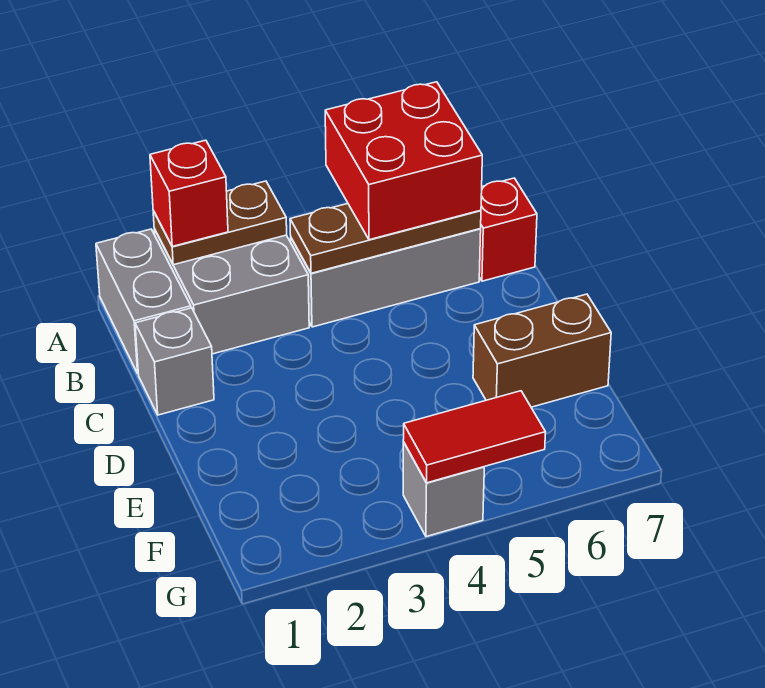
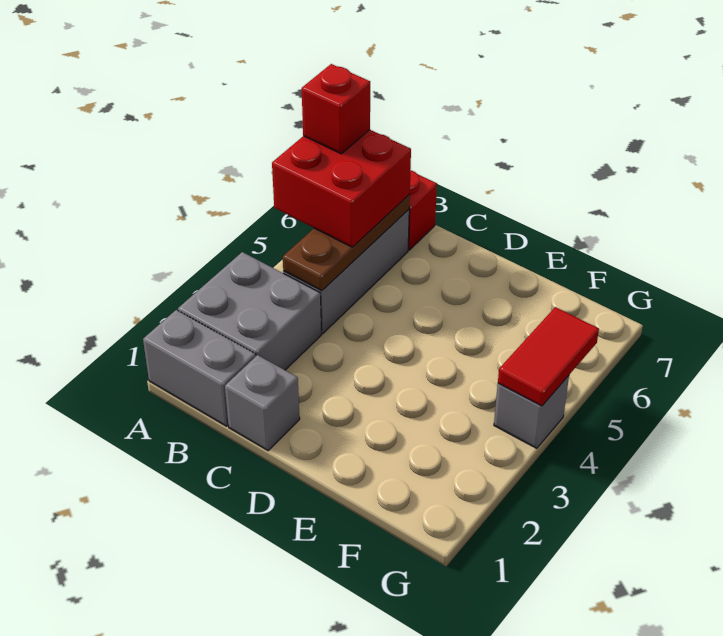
brown 1x2 plate [153,181,287,265] -> none
red 1x1 brick [150,140,228,246] -> red 1x1 brick moved to [302,64,370,154]
brown 1x2 brick [473,294,611,407] -> none

